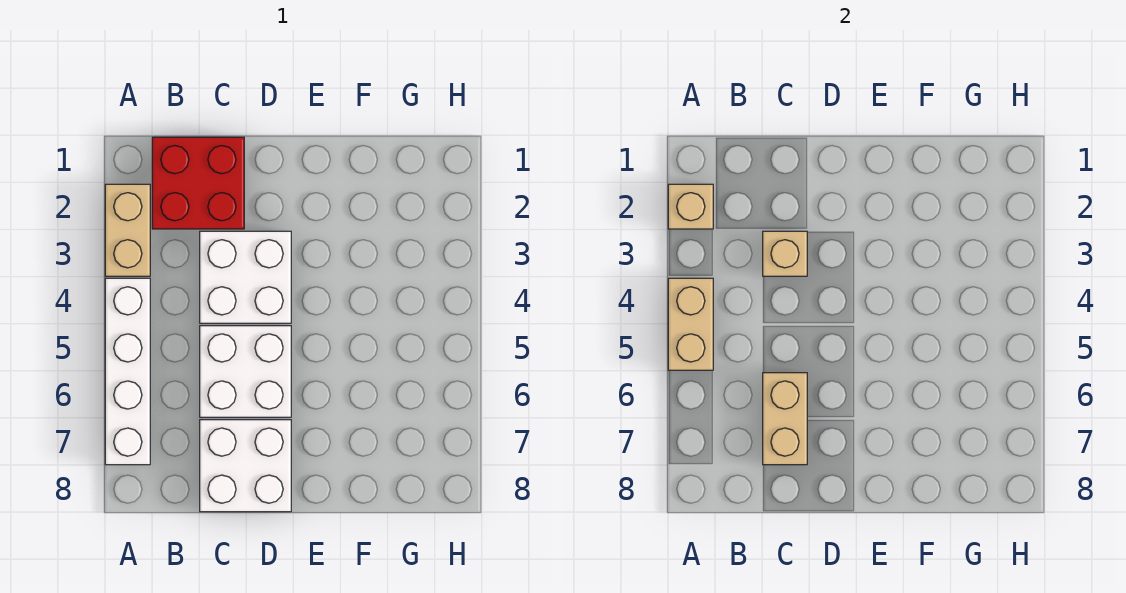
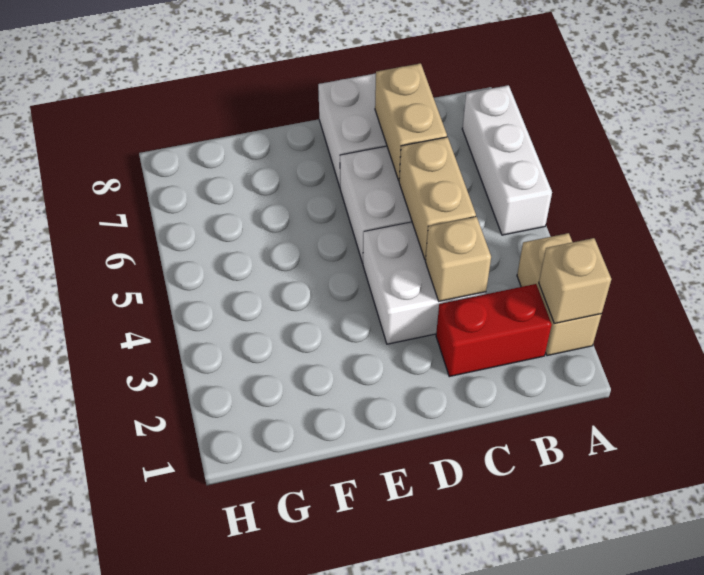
white 1x4 brick [105,278,150,465] -> white 1x3 brick [462,85,552,235]
tan 1x2 brick [668,278,713,370] -> tan 1x2 brick moved to [399,137,476,260]
red 2x2 brick [152,137,244,229] -> red 1x2 brick [436,284,552,377]

